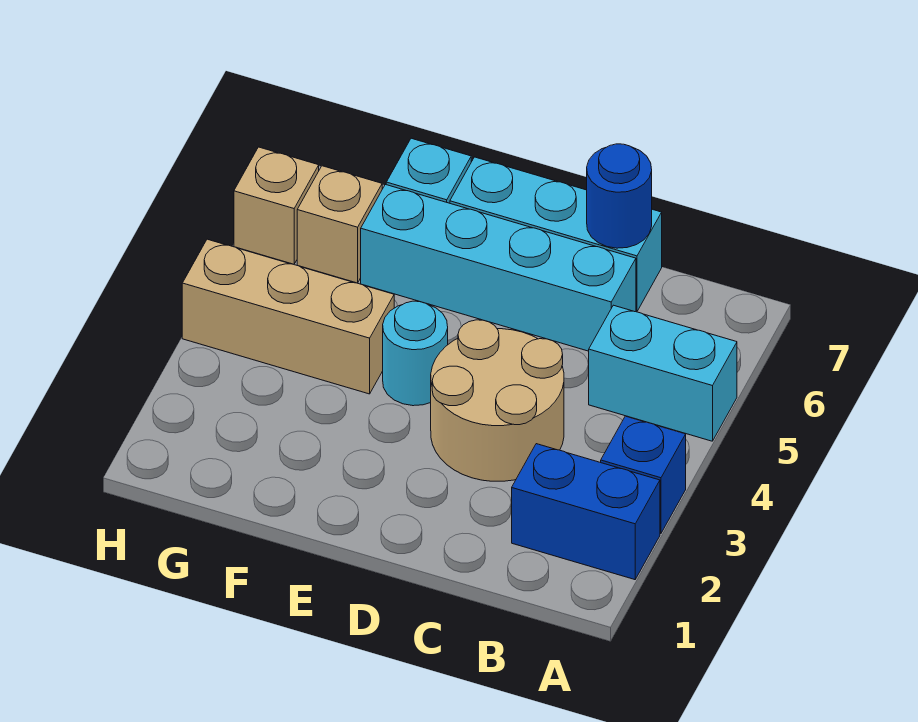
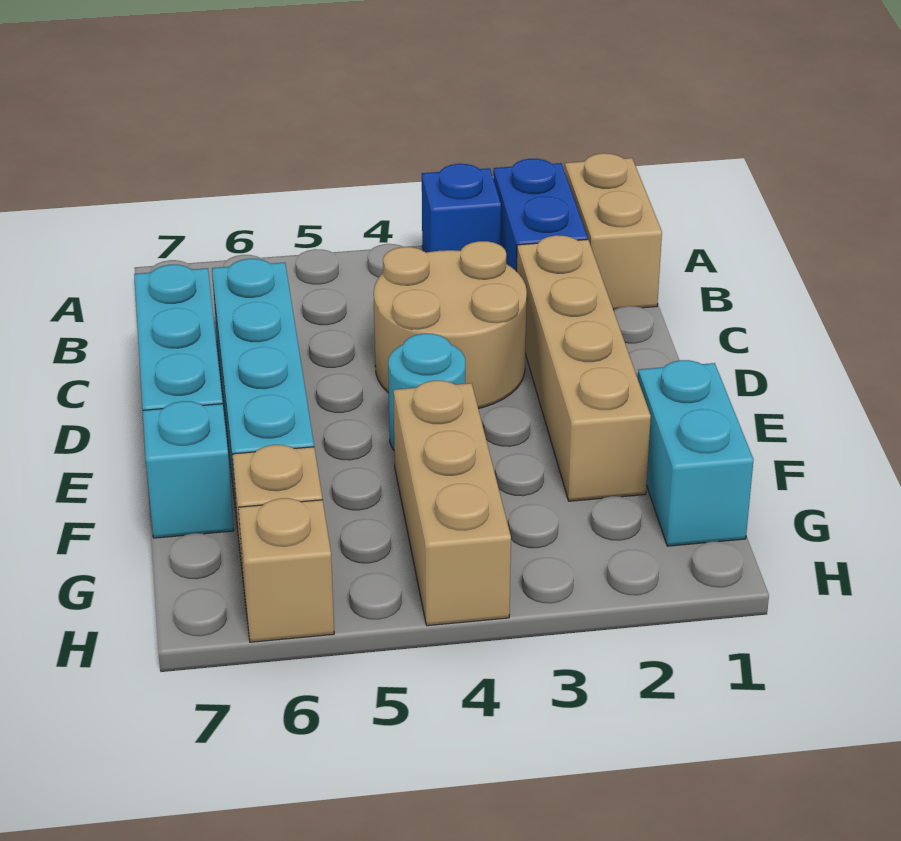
none -> tan 1x2 brick [565,153,662,310]
cyan 1x2 brick [589,305,737,441] -> cyan 1x2 brick moved to [638,360,754,546]
none -> tan 1x4 brick [517,235,651,501]
blue 1x1 round brick [587,144,652,248] -> none

